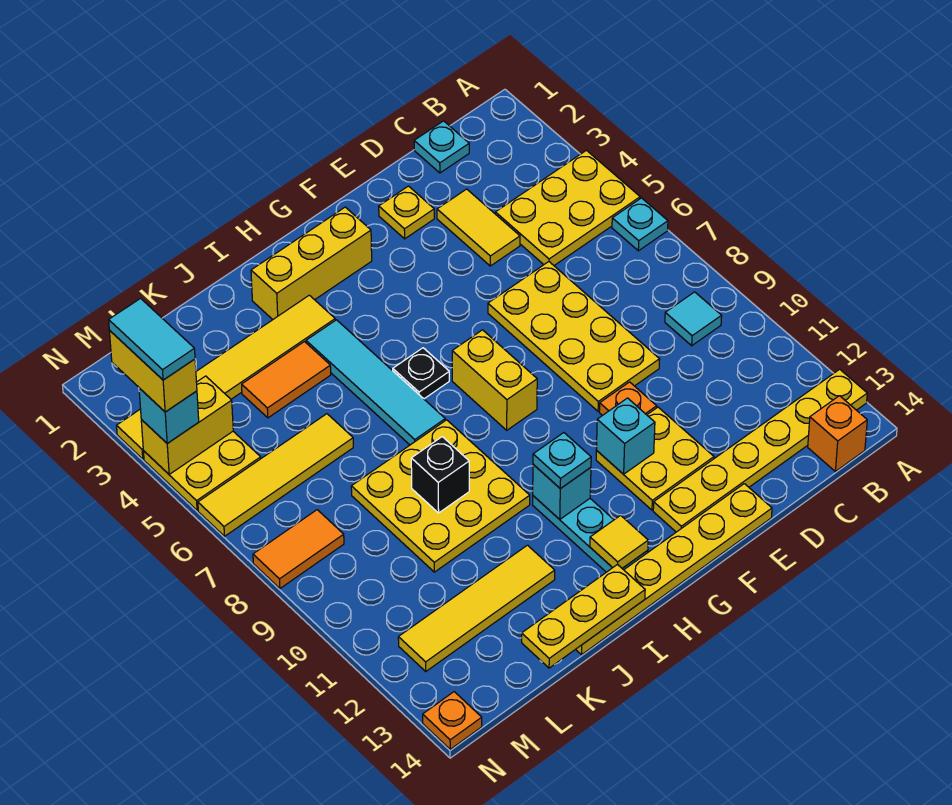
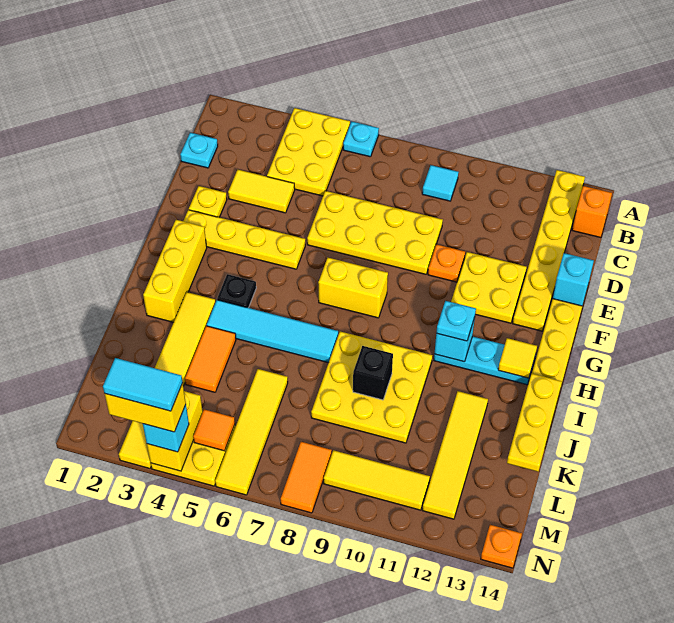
none -> yellow 1x4 plate [184,210,305,269]
cyan 1x1 brick [596,398,655,474] -> cyan 1x1 brick moved to [553,253,594,306]
black 1x1 plate [393,348,449,399] -> black 1x1 plate moved to [217,274,256,308]
none -> orange 1x1 tile [193,409,235,451]
none -> yellow 1x3 tile [324,450,430,510]

